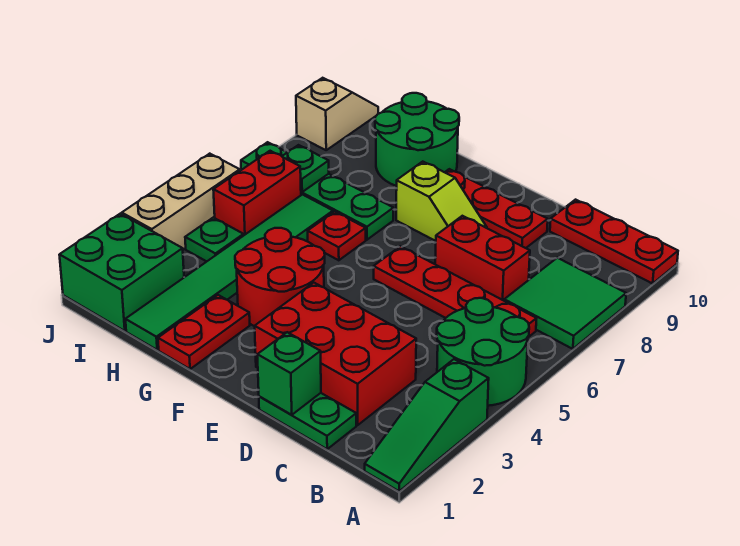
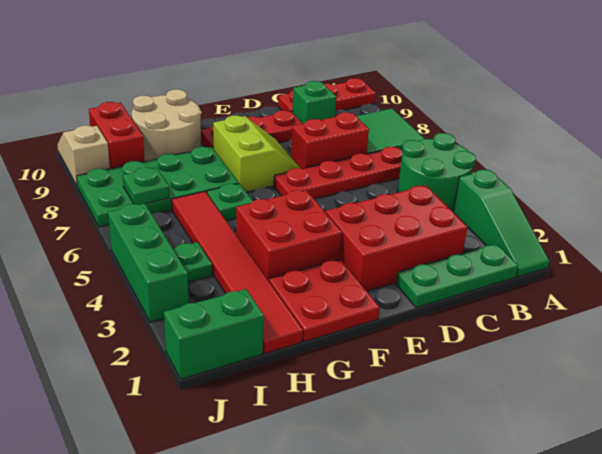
green 1x2 plate [259,393,356,449] -> green 1x3 plate [396,244,519,308]
green 1x1 brick [257,332,321,415] -> green 1x1 brick moved to [292,81,336,124]
lime 1x2 slope [396,162,487,241] -> lime 2x2 slope [213,115,301,192]
red 2x2 round brick [235,228,325,326] -> red 2x2 brick [236,190,342,281]
red 1x2 plate [158,295,250,369] -> red 2x2 plate [269,259,380,342]
red 1x1 plate [308,212,366,260] -> green 1x1 plate [207,183,253,220]
green 1x4 plate [241,142,393,240] -> green 2x4 plate [77,147,239,227]
green 2x2 round brick [375,93,459,186] -> tan 2x2 round brick [132,89,201,161]
green 1x6 tile [125,195,333,350] -> red 1x6 tile [172,191,303,354]
green 2x2 brick [60,214,184,331] -> green 1x2 brick [164,289,264,379]
red 1x2 brick [213,151,301,235] -> red 1x2 brick moved to [89,102,145,169]
tan 1x3 brick [122,154,240,250] -> green 1x3 brick [108,203,188,322]

